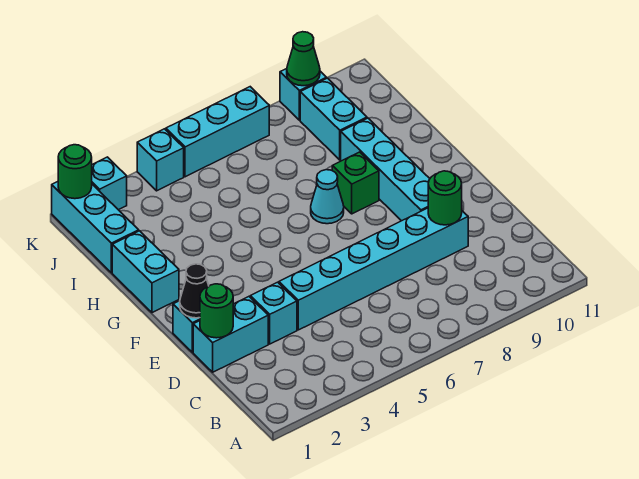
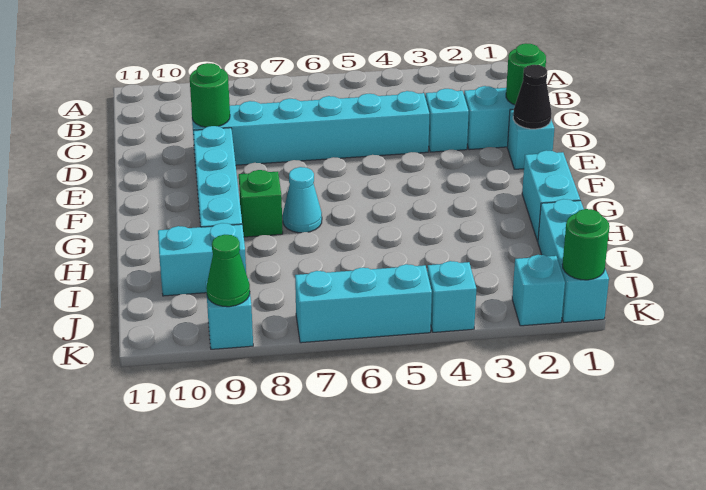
cyan 1x2 brick [300,78,367,160] -> cyan 1x2 brick turned to [158,223,246,296]

